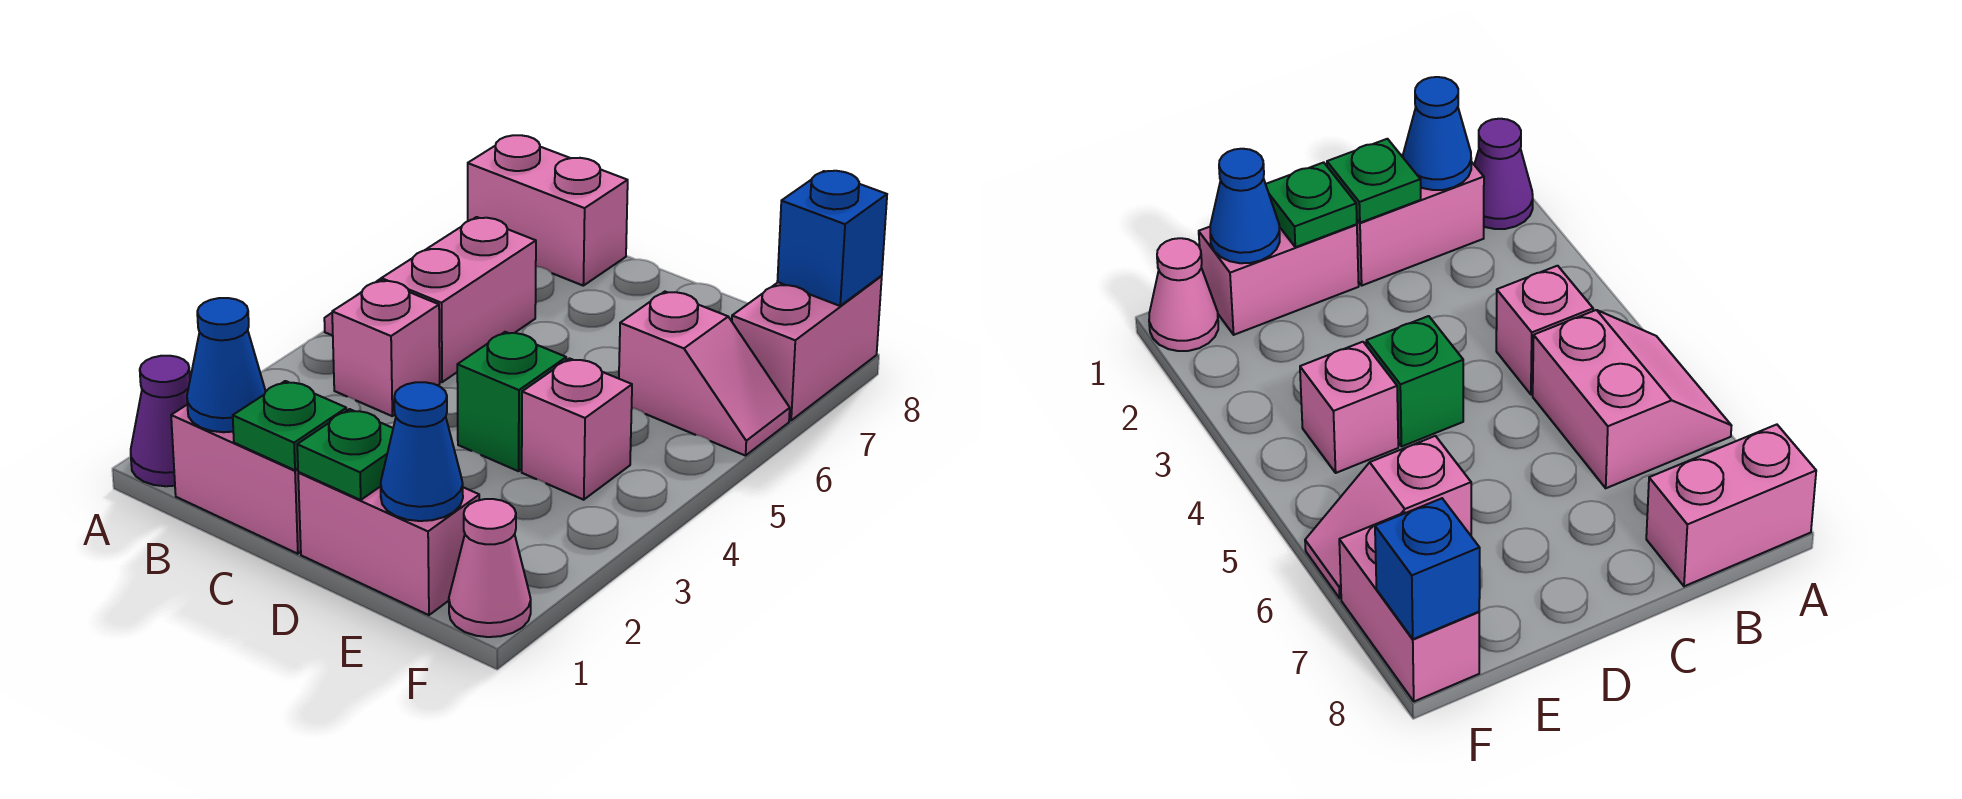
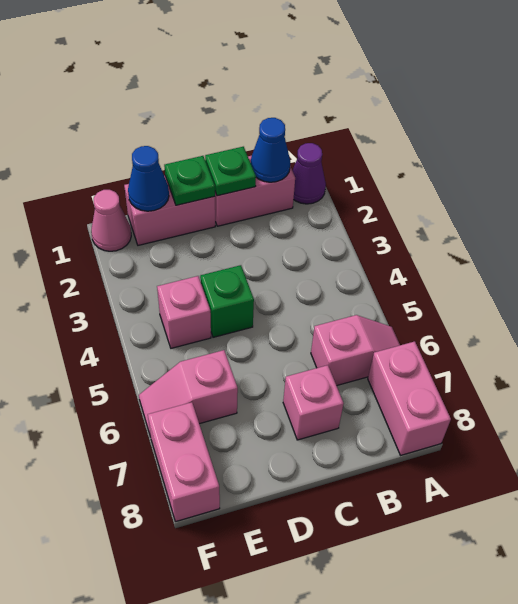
pink 2x2 slope [324,217,536,382] -> pink 1x2 slope [311,315,400,386]
pink 1x2 brick [468,135,628,286] -> pink 1x2 brick turned to [368,341,451,455]
pink 1x1 brick [332,280,440,416] -> pink 1x1 brick moved to [283,365,344,440]
blue 1x1 brick [777,171,887,306] -> none

